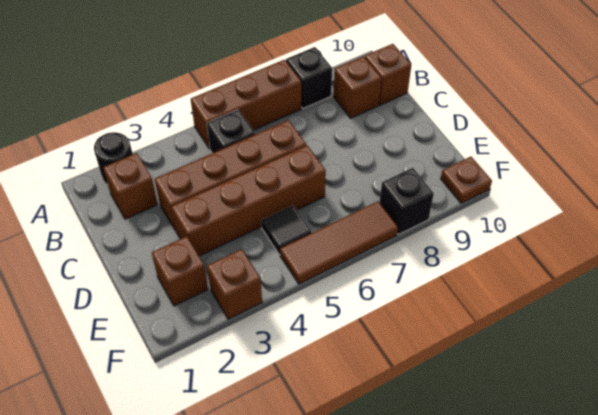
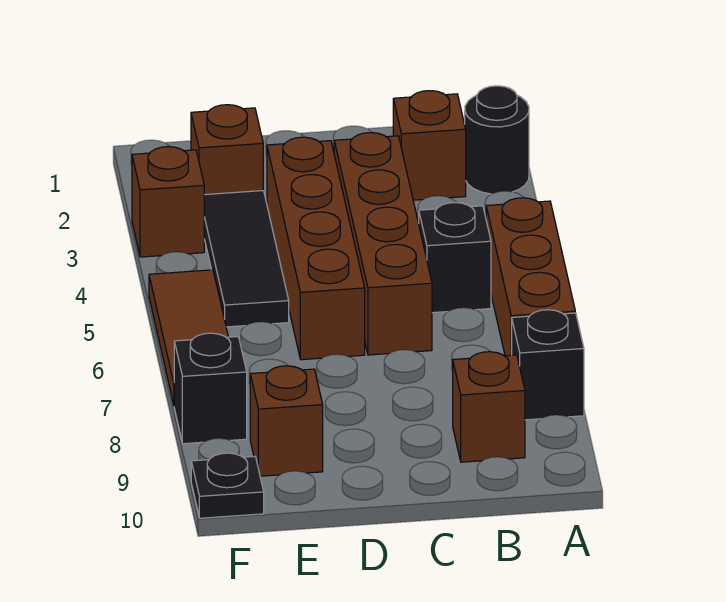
brown 1x1 brick [365,44,411,105] -> brown 1x1 brick moved to [250,366,323,476]
black 1x1 tile [261,205,312,255] -> black 1x3 tile [204,191,289,327]
brown 1x1 plate [441,157,492,203] -> black 1x1 plate [191,453,264,518]

